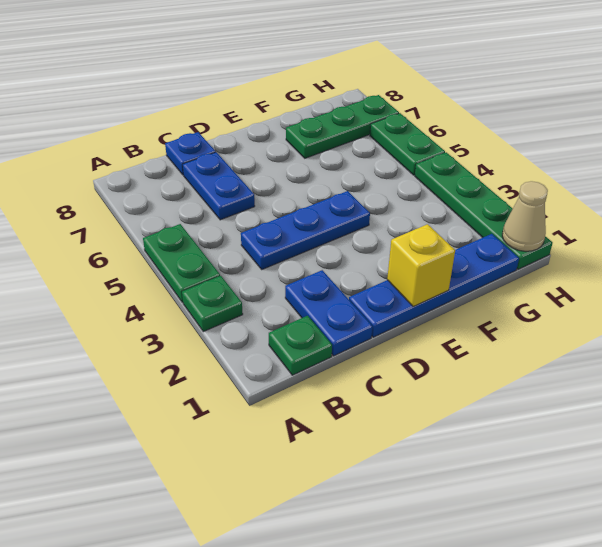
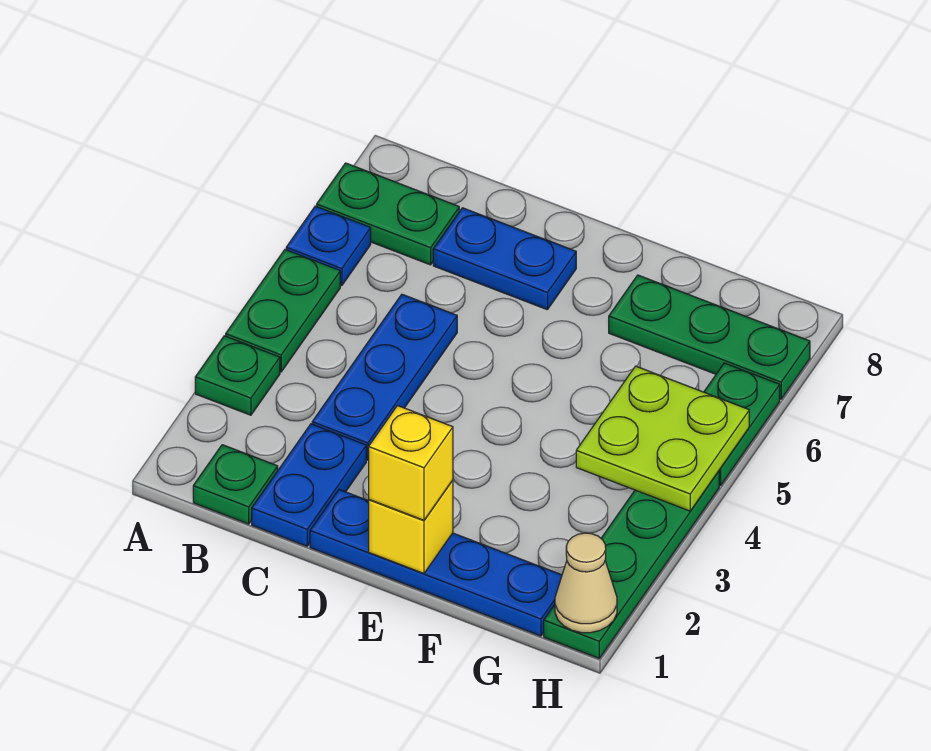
none -> green 1x2 plate [317,163,459,265]
blue 1x3 plate [241,191,370,269] -> blue 1x3 plate turned to [312,294,457,460]
blue 1x2 plate [183,152,255,220] -> blue 1x2 plate turned to [433,208,576,310]
blue 1x1 plate [165,132,216,175] -> blue 1x1 plate moved to [286,206,371,286]
none -> yellow 1x1 brick [369,406,453,520]
none -> lime 2x2 plate [576,366,749,511]

